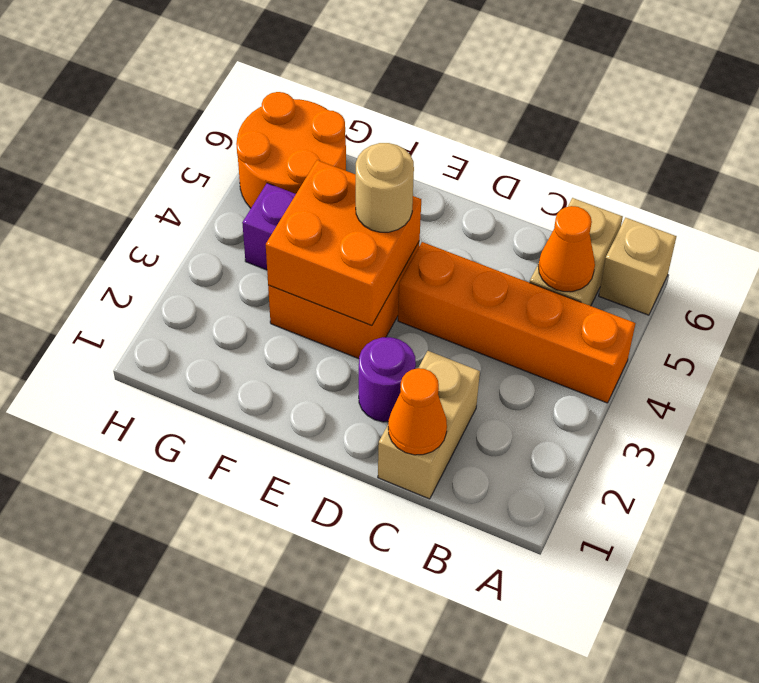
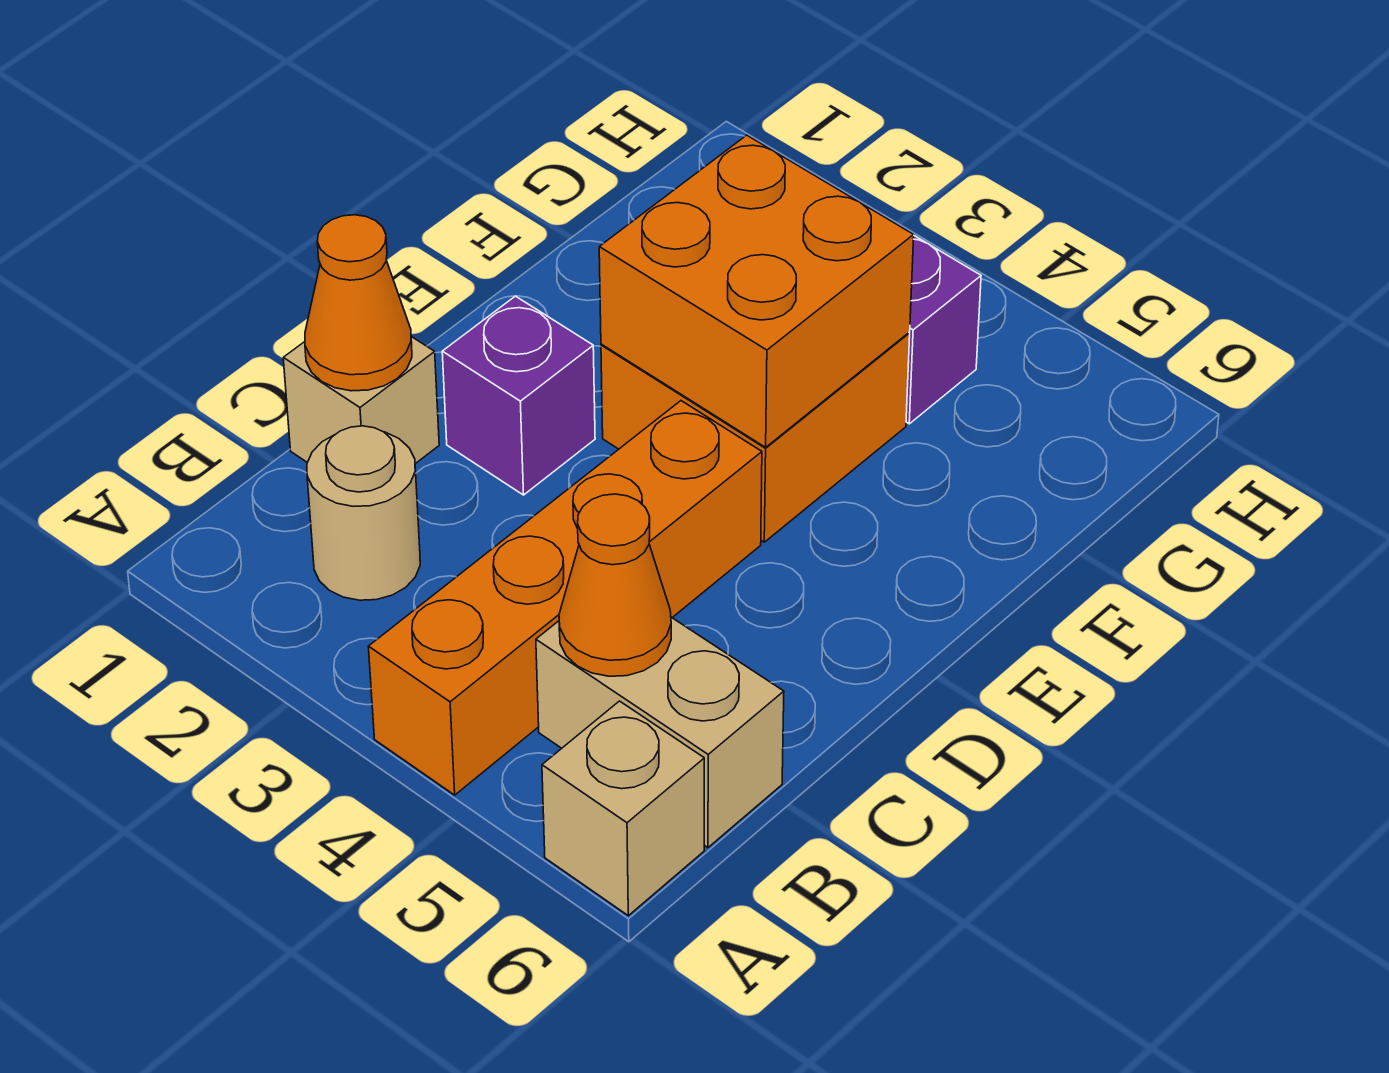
tan 1x2 brick [378,351,480,499] -> tan 1x1 brick [283,337,439,464]
purple 1x1 round brick [359,337,416,422] -> purple 1x1 brick [442,296,595,495]
tan 1x1 round brick [356,143,414,232] -> tan 1x1 round brick moved to [307,426,420,600]
orange 2x2 round brick [236,92,346,208] -> none

